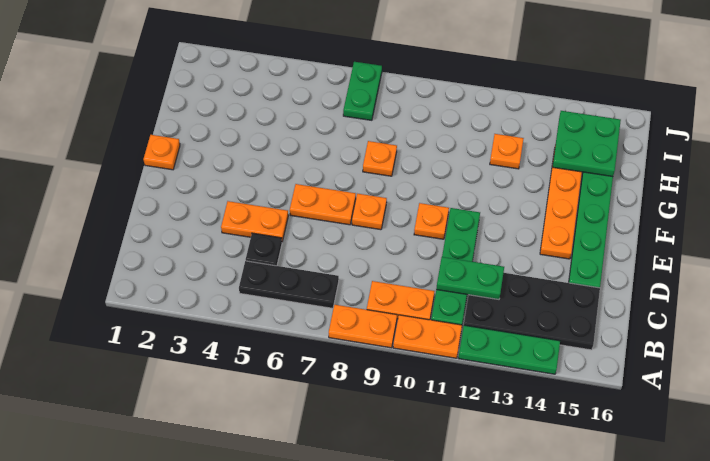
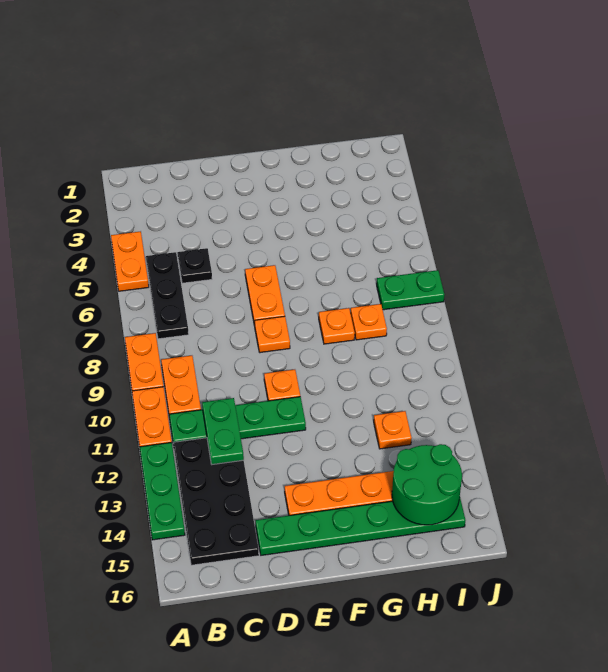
orange 1x2 plate [221,201,288,242] -> orange 1x2 plate moved to [111,231,149,291]
orange 1x1 plate [144,135,180,170] -> orange 1x1 plate moved to [351,304,387,340]
green 2x2 plate [553,111,621,177] -> green 2x2 round brick [392,444,462,525]

